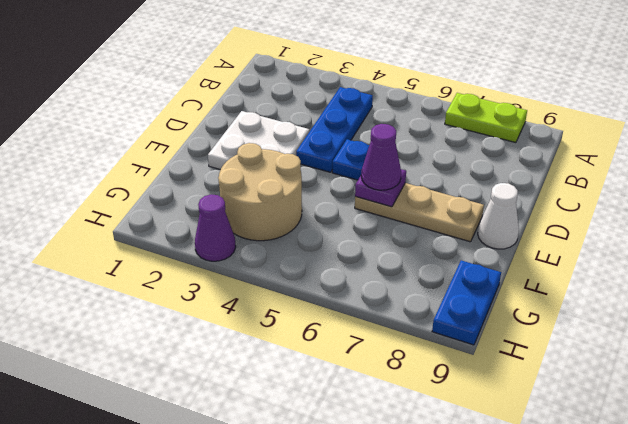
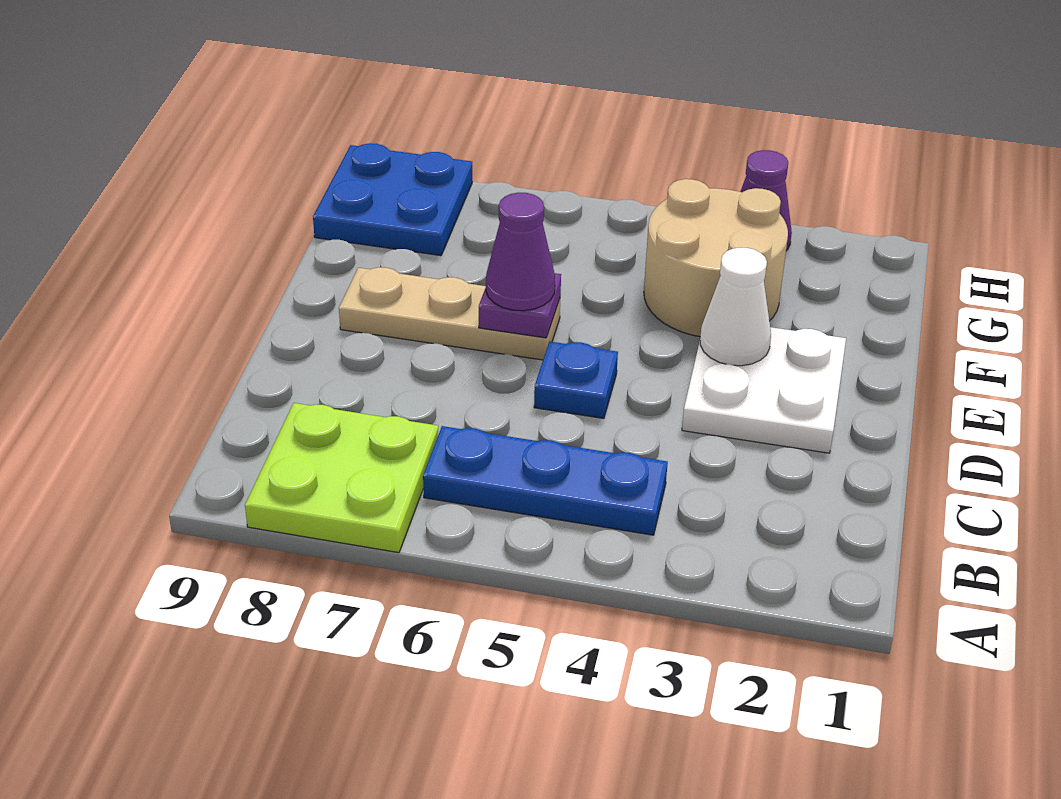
lime 1x2 plate [445,93,527,143] -> lime 2x2 plate [245,403,438,553]
blue 1x3 plate [296,87,373,172] -> blue 1x3 plate turned to [423,426,668,535]
white 1x1 cone [478,183,519,249] -> white 1x1 cone moved to [700,248,771,366]
blue 1x2 plate [432,260,501,345] -> blue 2x2 plate [313,143,472,256]

